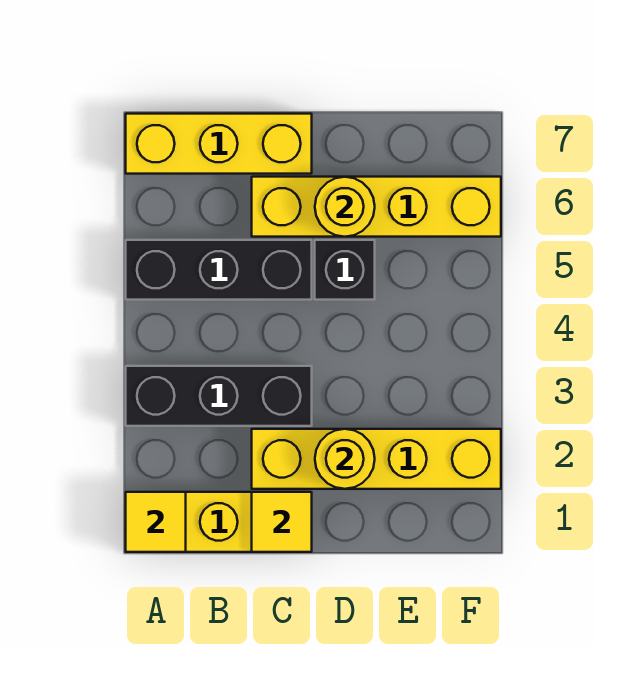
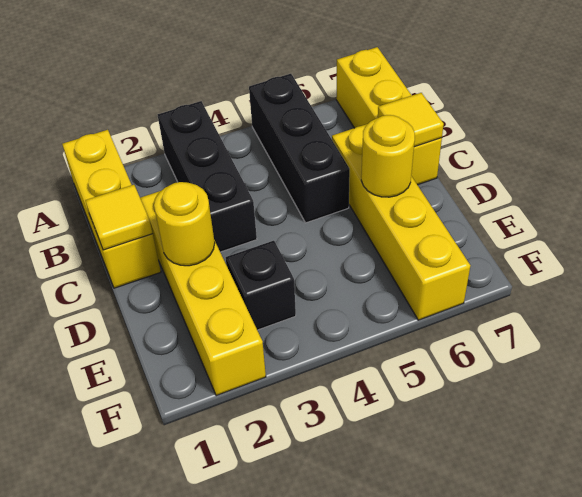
yellow 1x1 tile [126,492,186,552] -> yellow 1x1 tile moved to [378,93,444,147]
black 1x1 brick [315,240,375,300] -> black 1x1 brick moved to [226,241,296,330]

